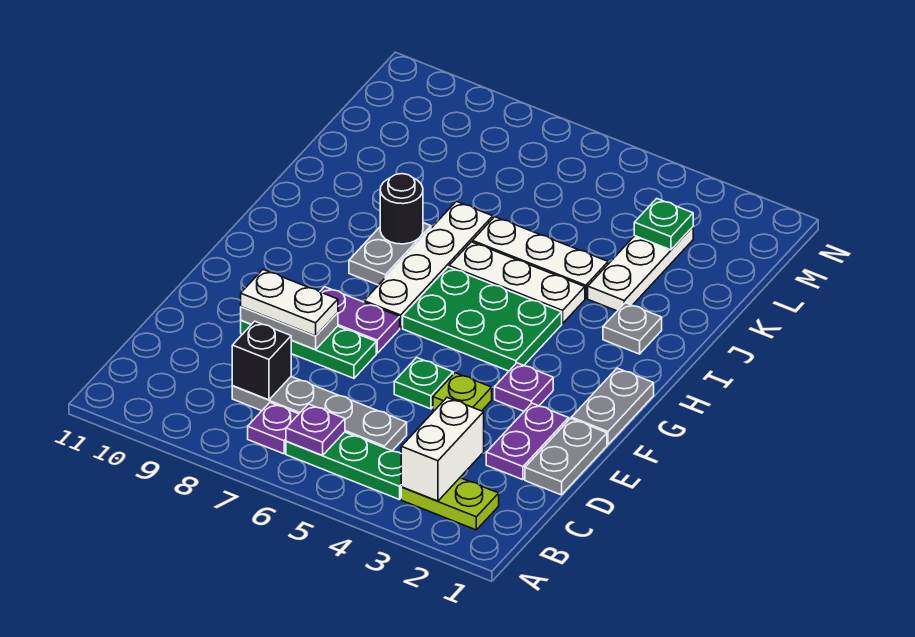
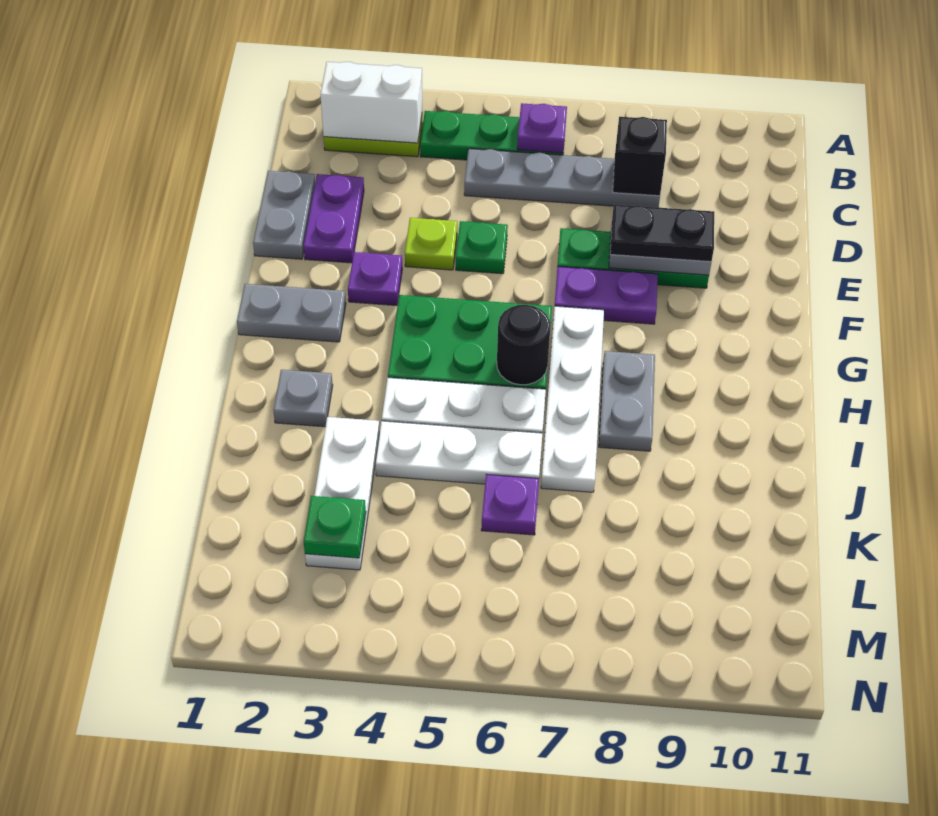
white 1x2 brick [401,398,484,501] -> white 1x2 brick turned to [320,62,422,143]
purple 1x1 plate [248,403,299,454] -> purple 1x1 plate moved to [481,474,539,535]
white 1x2 plate [241,270,338,336] -> black 1x2 plate [610,204,714,262]
grey 1x2 plate [572,368,654,445] -> grey 1x2 plate turned to [237,284,346,342]
black 1x1 round brick [380,174,423,244] -> black 1x1 round brick moved to [497,305,550,385]

